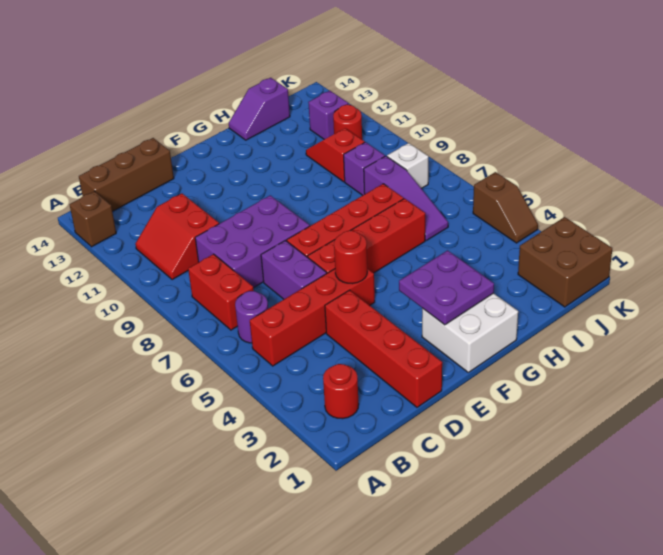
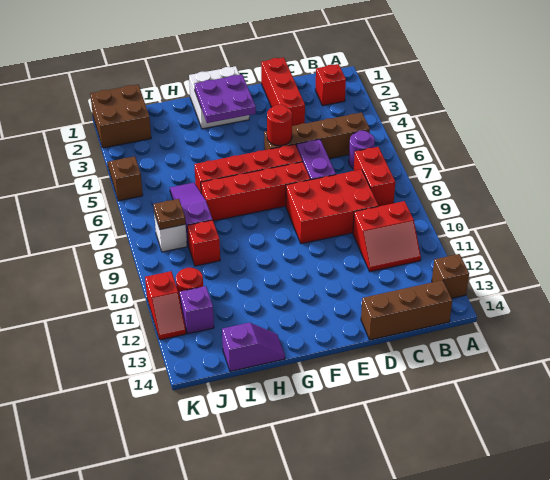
red 1x1 round brick [323,364,359,419] -> red 1x1 brick [315,64,346,106]
red 1x4 brick [250,269,375,366] -> brown 1x4 brick [264,113,370,159]
red 2x2 slope [135,193,219,280] -> red 2x2 slope turned to [353,201,421,272]
purple 2x3 brick [195,195,310,288] -> red 2x3 brick [286,170,378,244]
red 1x4 brick [325,290,442,407] -> red 1x3 brick [261,57,305,126]
purple 1x1 brick [344,142,385,195] -> red 1x1 brick [187,220,220,266]
red 1x2 slope [306,128,365,182] -> red 1x2 slope moved to [145,271,186,340]
none -> brown 1x1 plate [153,199,186,230]

